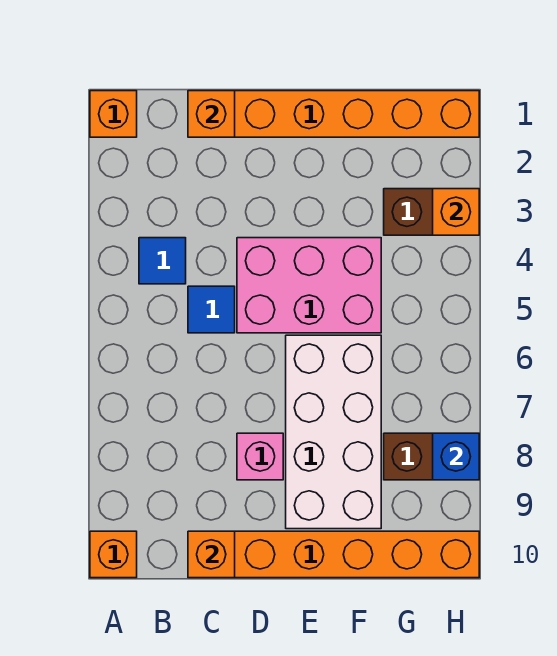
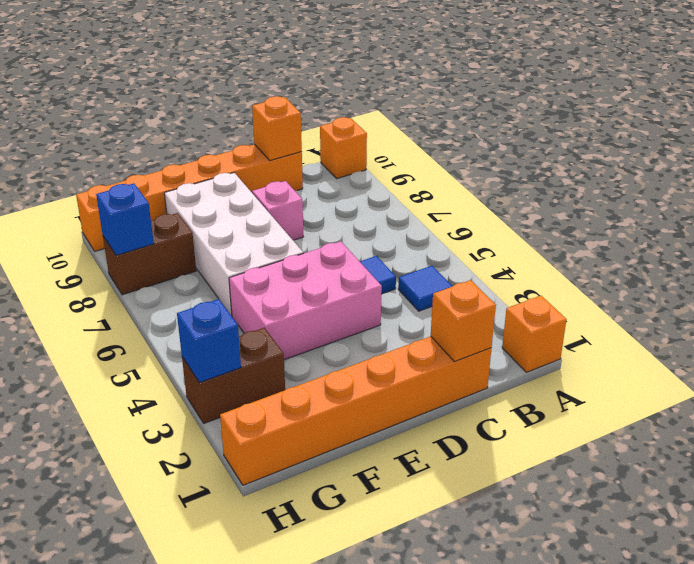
orange 1x1 brick [433,189,479,235] -> blue 1x1 brick [177,299,241,383]

